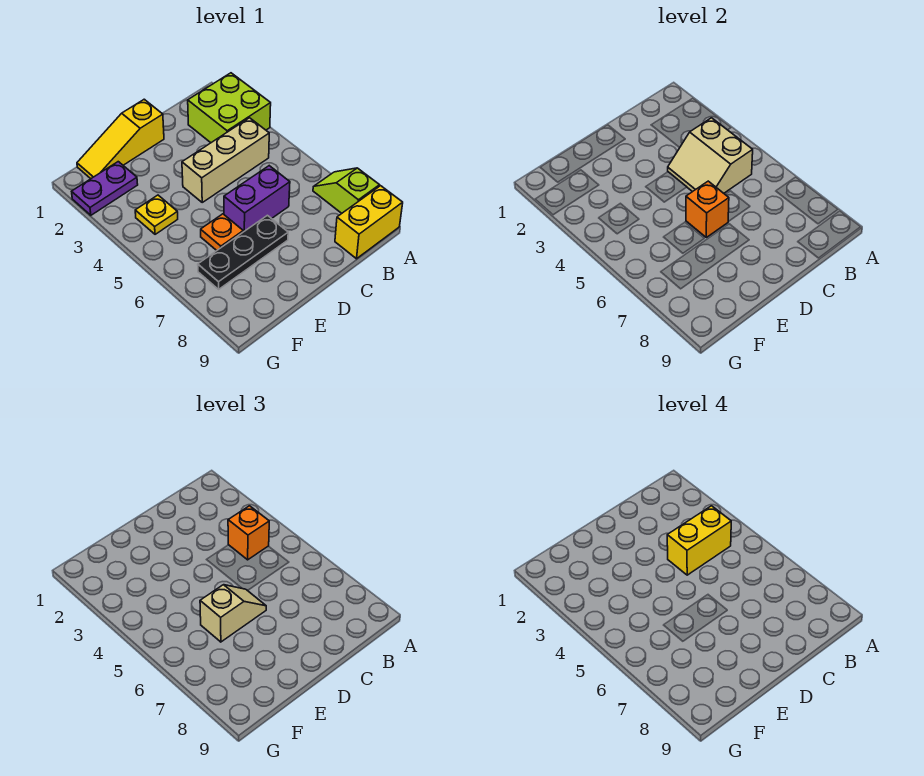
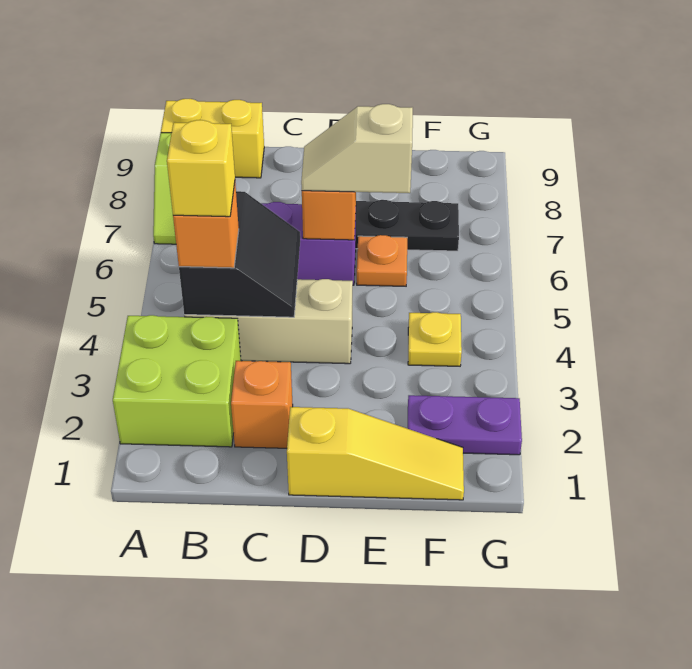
tan 2x2 slope [668,118,753,193] -> black 2x2 slope [179,191,300,317]
yellow 1x2 brick [667,506,731,575] -> yellow 1x1 brick [167,120,235,217]
none -> orange 1x1 brick [231,361,293,448]

